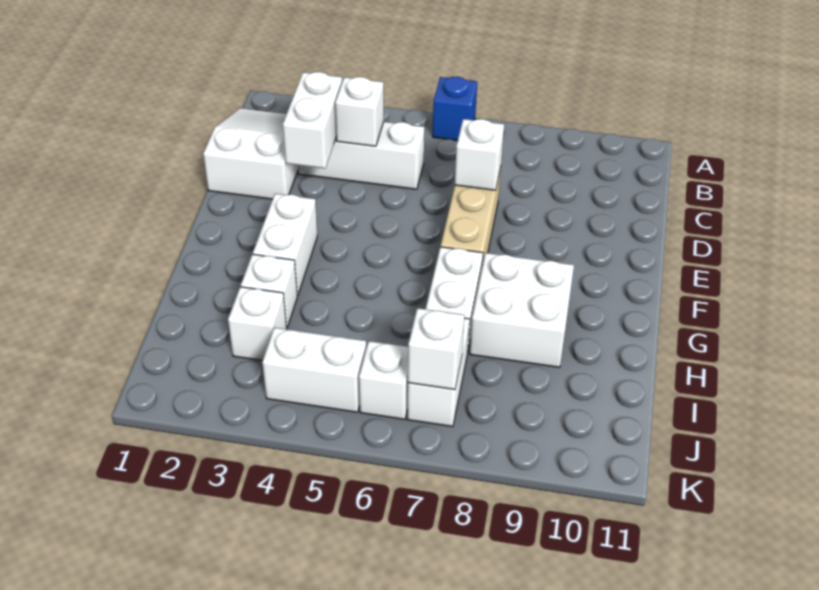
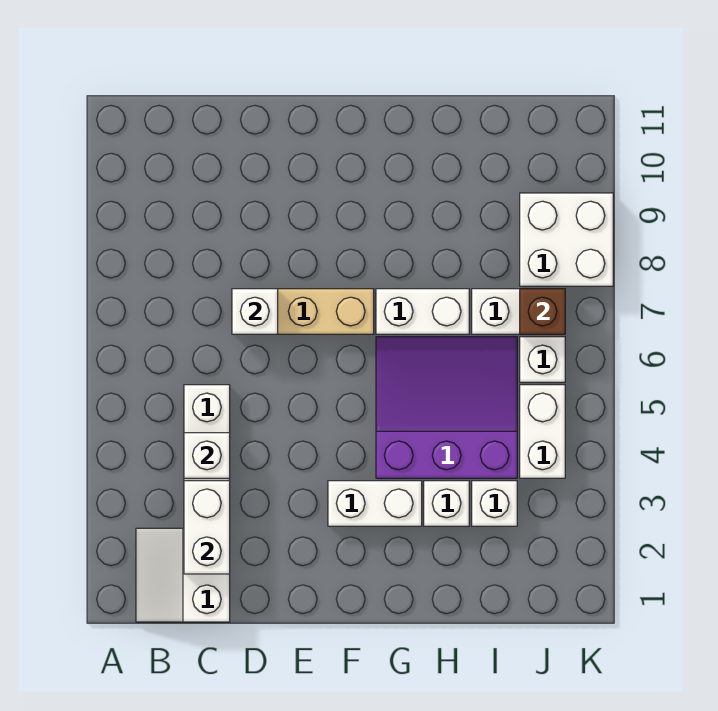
blue 1x1 brick [433,77,477,141] -> none
white 2x3 slope [203,108,298,199] -> white 2x2 slope [136,528,230,622]
white 1x2 brick [283,72,342,168] -> white 1x2 brick turned to [184,481,230,574]
none -> purple 3x3 slope [376,337,517,478]
white 2x2 brick [470,253,574,367] -> white 2x2 brick moved to [520,193,613,286]
white 1x1 brick [408,308,464,390] -> brown 1x1 brick [520,289,565,334]

